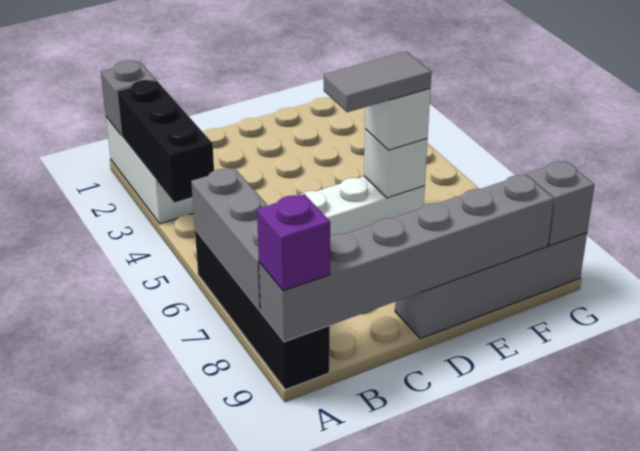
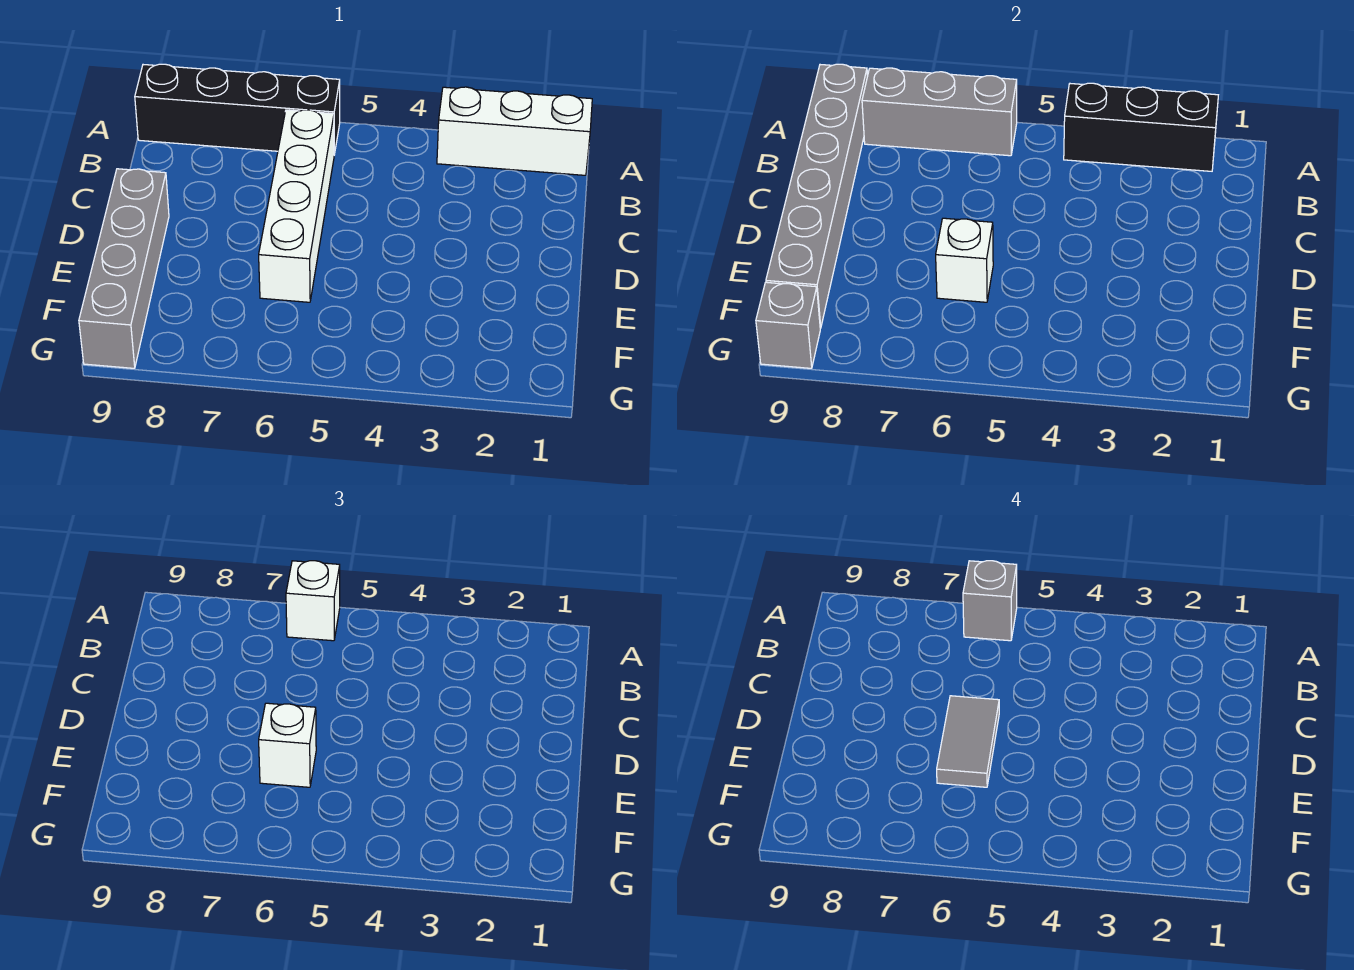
grey 1x1 brick [101,60,156,135] -> grey 1x1 brick moved to [963,561,1017,641]
none -> white 1x1 brick [286,561,340,641]
purple 1x1 brick [257,194,330,291] -> none

